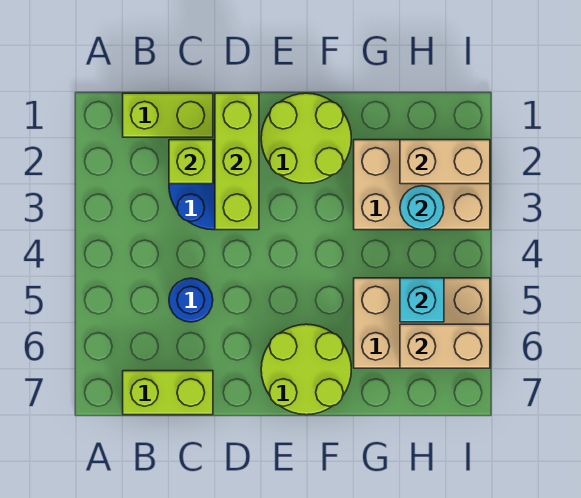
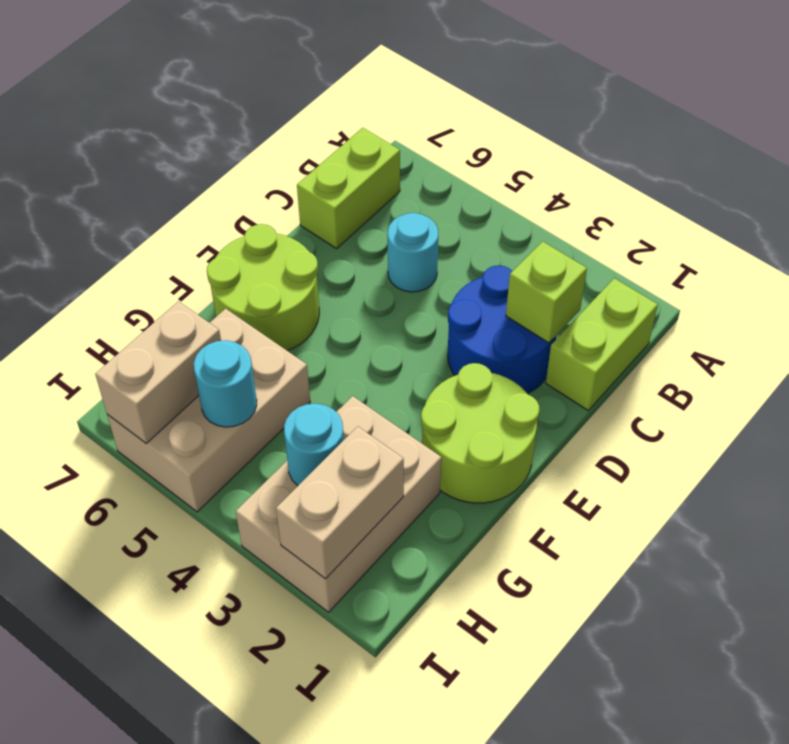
blue 1x1 round brick [169,278,213,322] -> cyan 1x1 round brick [388,213,438,292]
lime 1x3 brick [215,93,259,230] -> none
cyan 1x1 brick [400,278,444,322] -> cyan 1x1 round brick [194,340,257,427]

